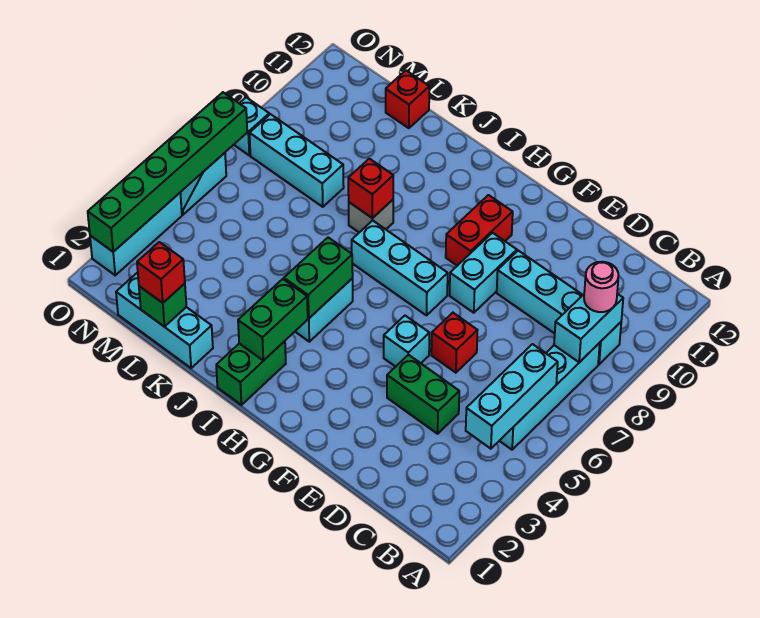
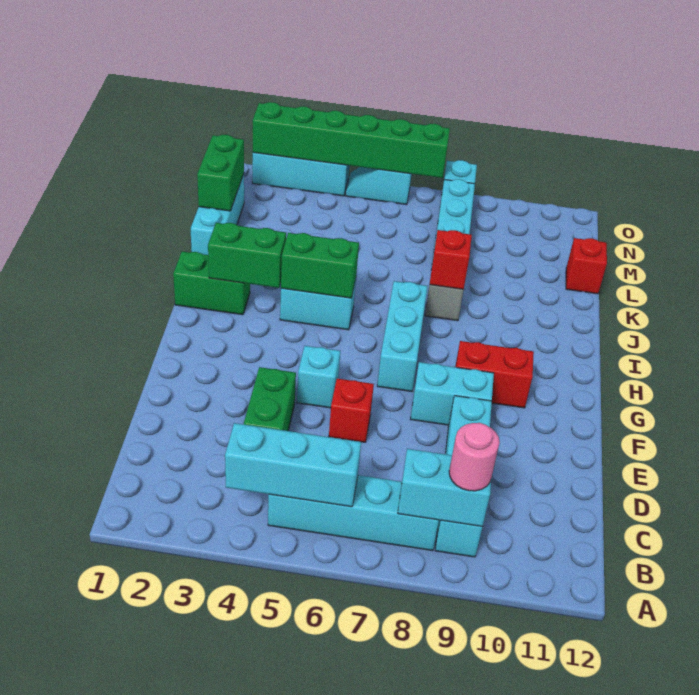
green 1x1 brick [139,284,186,327] -> green 1x2 brick [197,135,244,211]
red 1x1 brick [137,242,185,303] -> none

